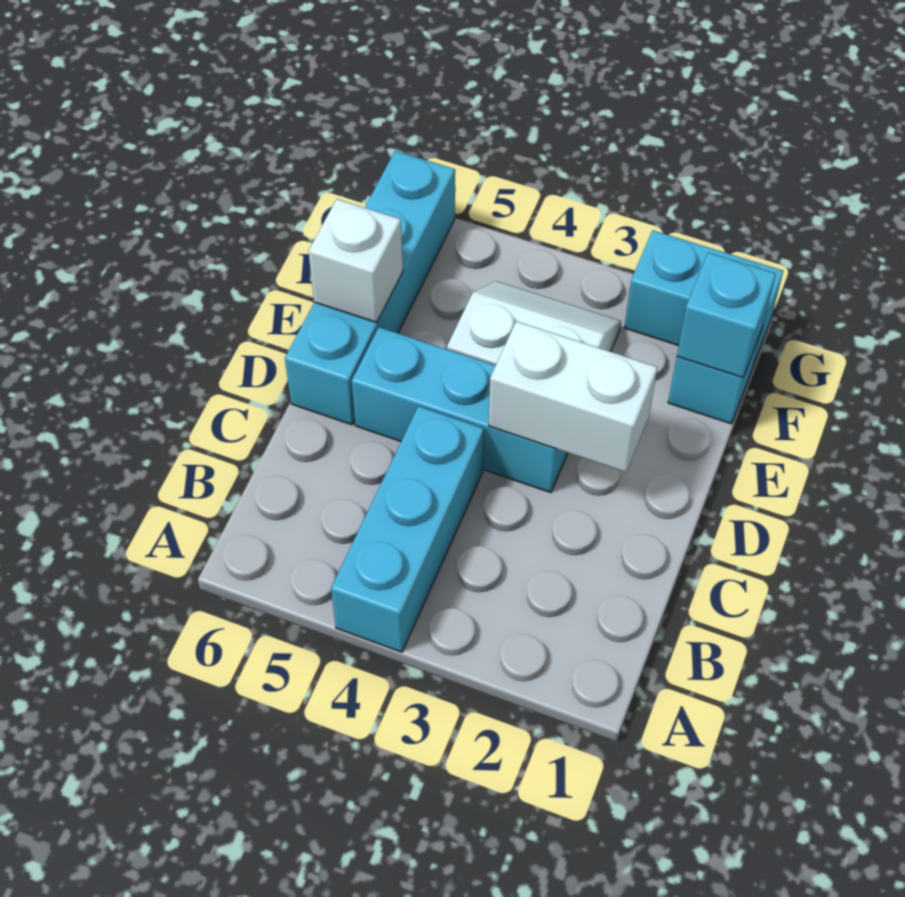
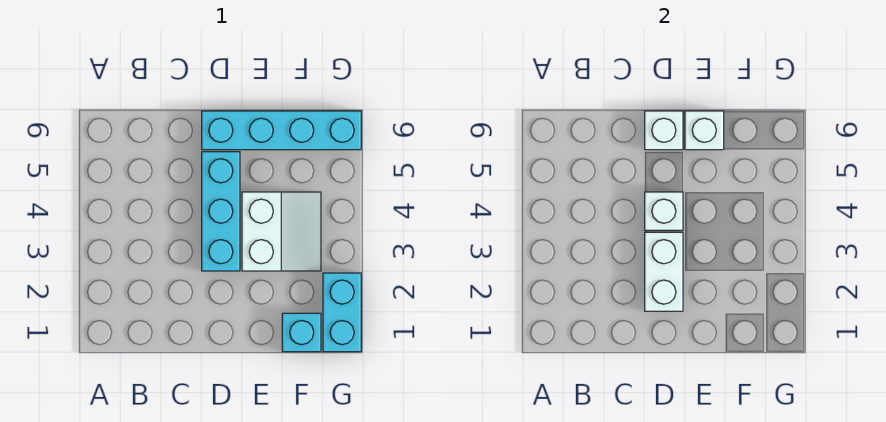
cyan 1x3 brick [331,406,484,652] -> none
none -> white 1x1 brick [645,192,683,230]
none -> white 1x1 brick [645,111,683,150]
cyan 1x1 brick [677,252,776,378] -> none

